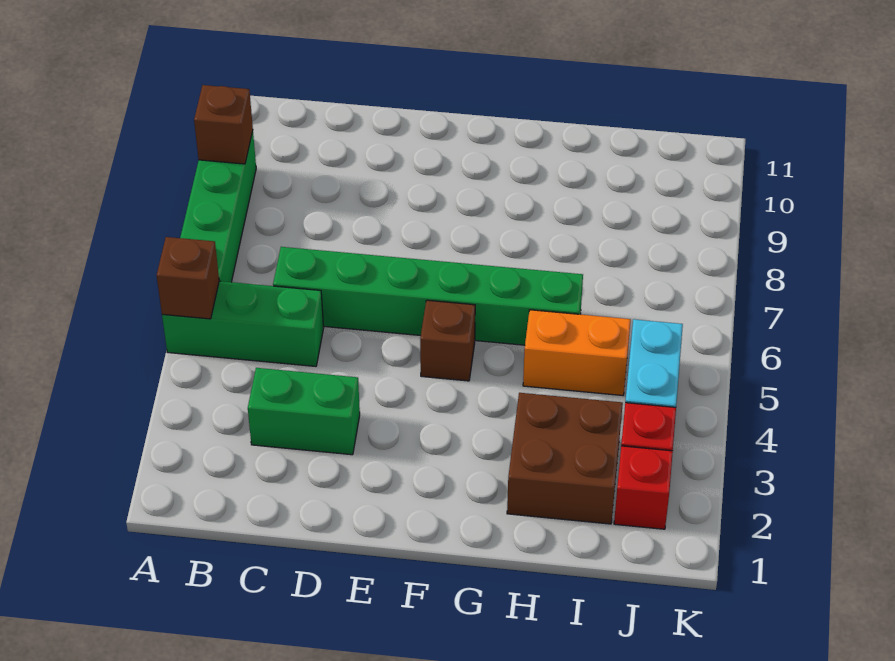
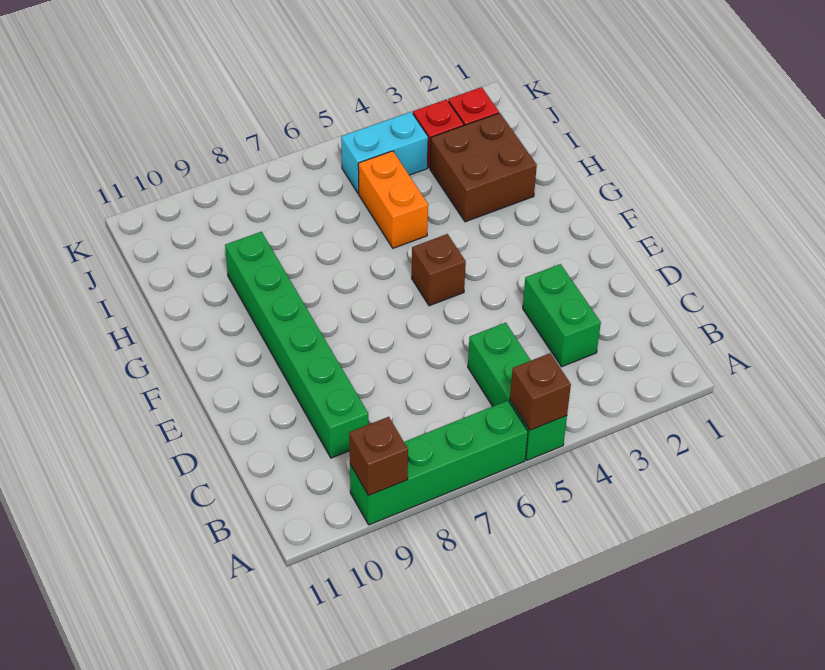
green 1x6 brick [273,247,583,345] -> green 1x6 brick moved to [225,232,368,458]

